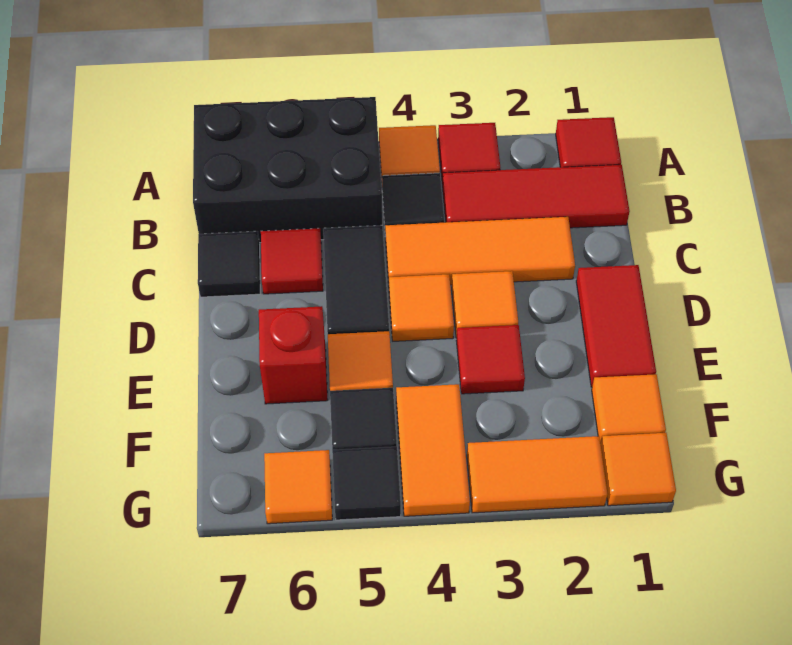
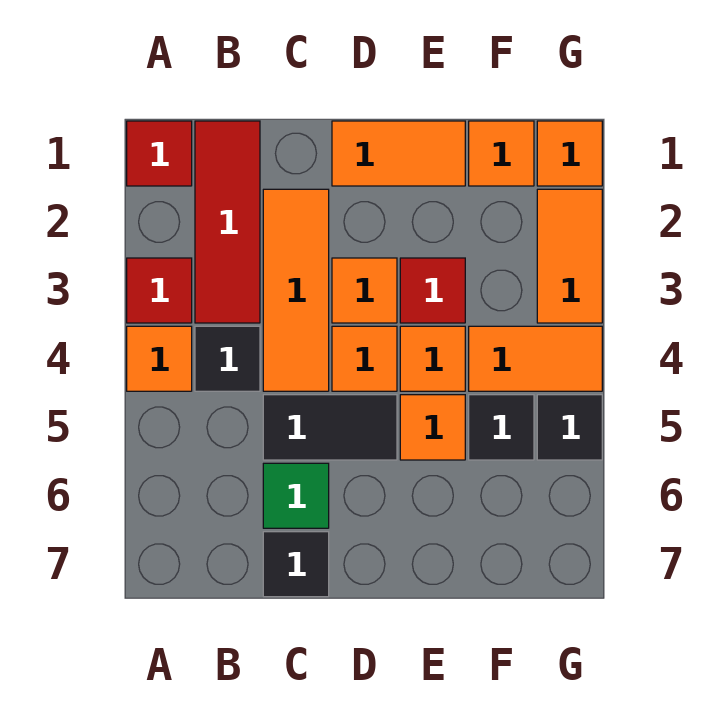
black 2x3 brick [193,97,382,243] -> none
red 1x1 tile [261,228,323,294] -> green 1x1 tile [263,463,329,528]
red 1x2 tile [576,265,656,387] -> orange 1x2 tile [332,121,465,186]
red 1x1 brick [259,306,327,404] -> none
orange 1x1 tile [264,450,332,524] -> orange 1x1 tile moved to [400,326,465,391]

